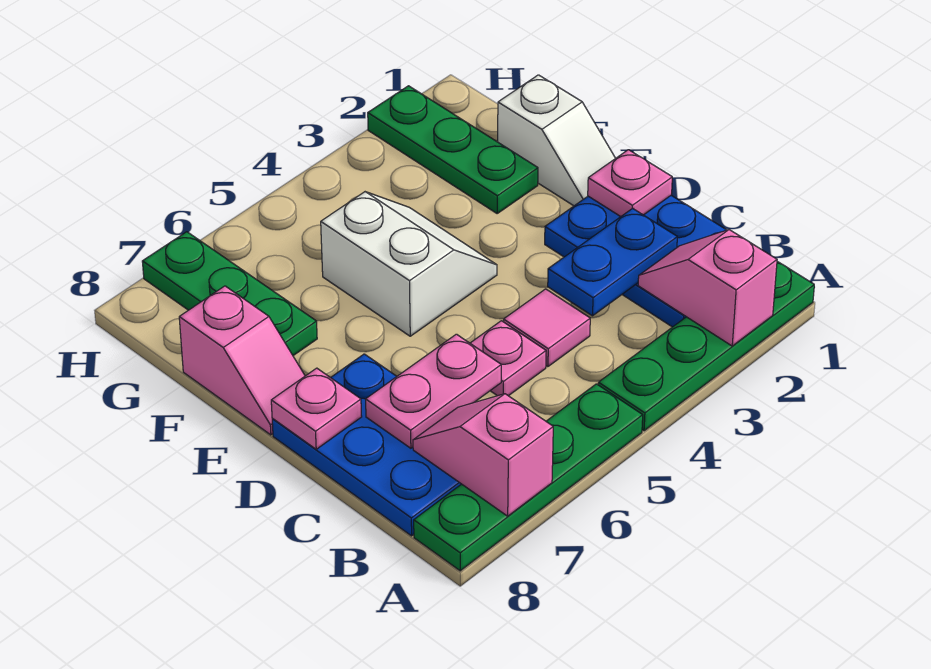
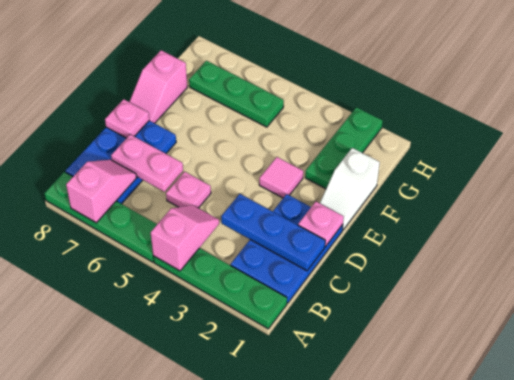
pink 1x2 slope [638,230,777,346] -> pink 1x2 slope moved to [151,205,219,271]
blue 1x2 plate [548,208,677,316] -> blue 1x3 plate [221,194,325,271]
pink 1x1 tile [504,289,590,367] -> pink 1x1 tile moved to [259,157,303,198]
white 2x2 slope [321,192,497,336] -> none
green 1x3 plate [142,232,317,356] -> green 1x3 plate turned to [189,61,284,127]

